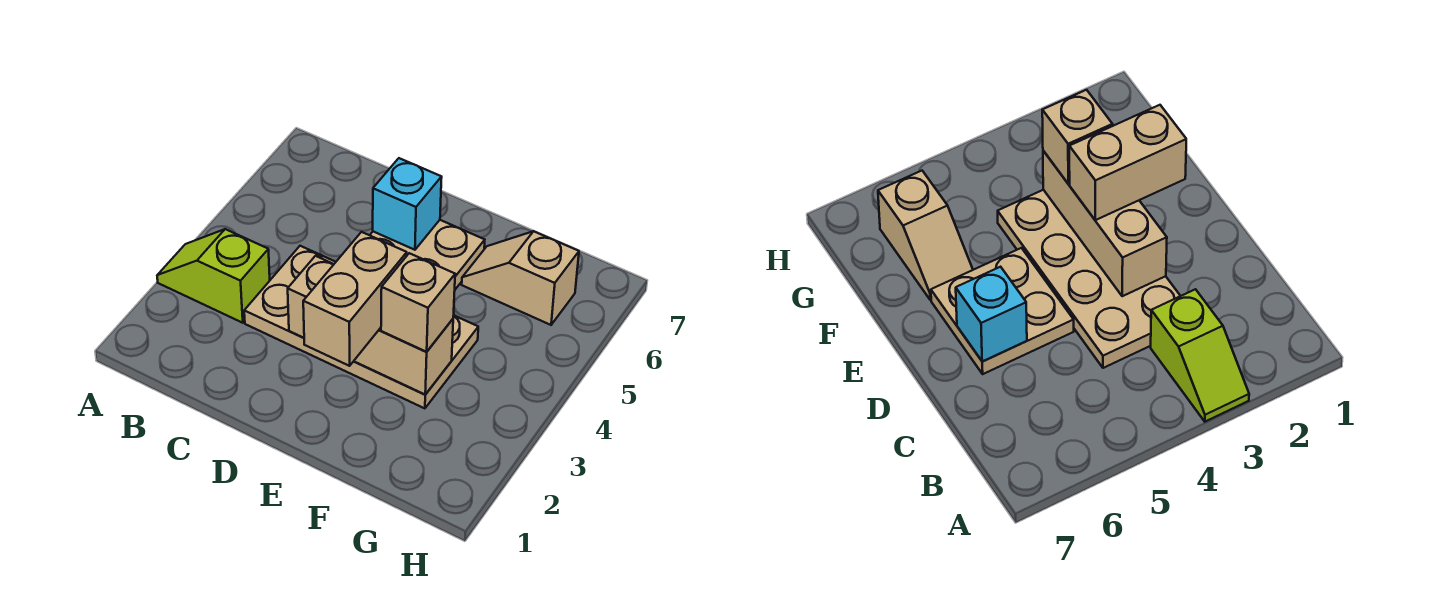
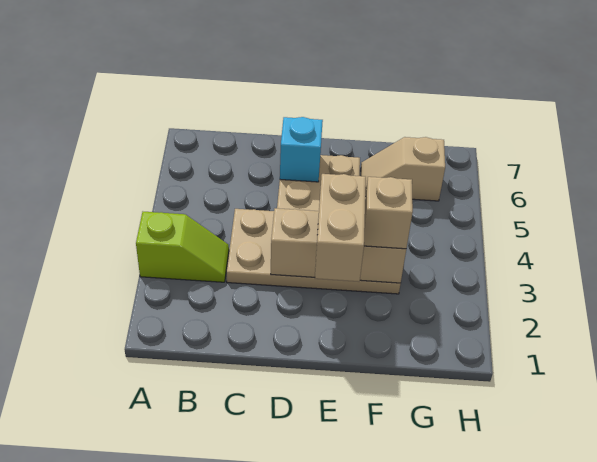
lime 1x2 slope [157,229,270,323] -> lime 1x2 slope turned to [136,212,229,282]

